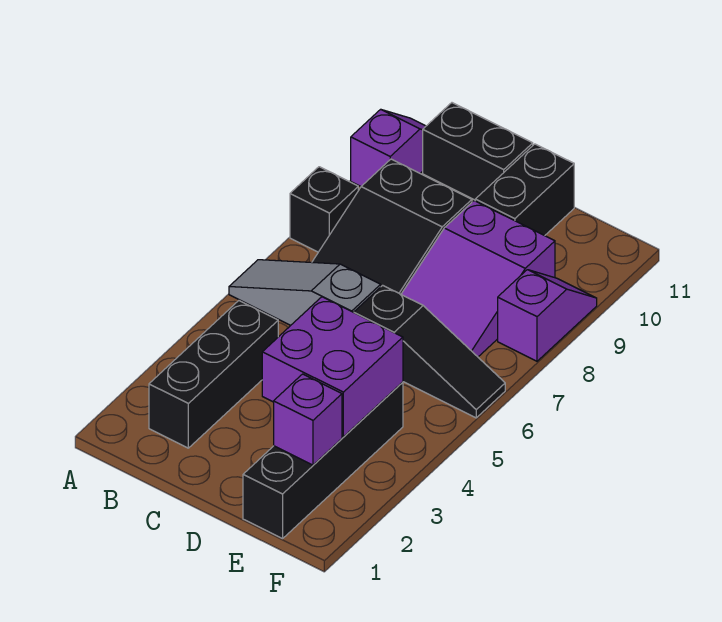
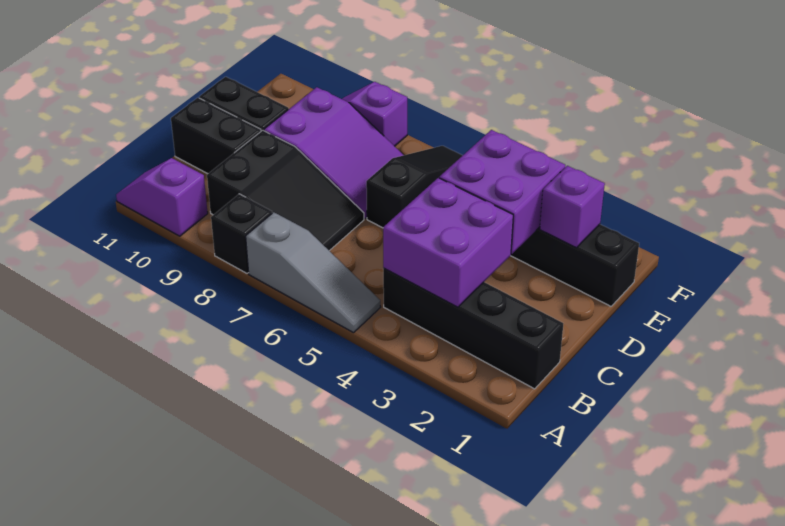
grey 1x3 slope [229,260,381,325] -> grey 1x3 slope turned to [246,212,380,333]
black 1x3 brick [149,301,278,448] -> black 1x4 brick [383,268,563,389]
none -> purple 2x2 brick [383,178,513,307]
black 1x2 brick [423,103,533,200] -> black 1x2 brick turned to [171,98,261,174]

